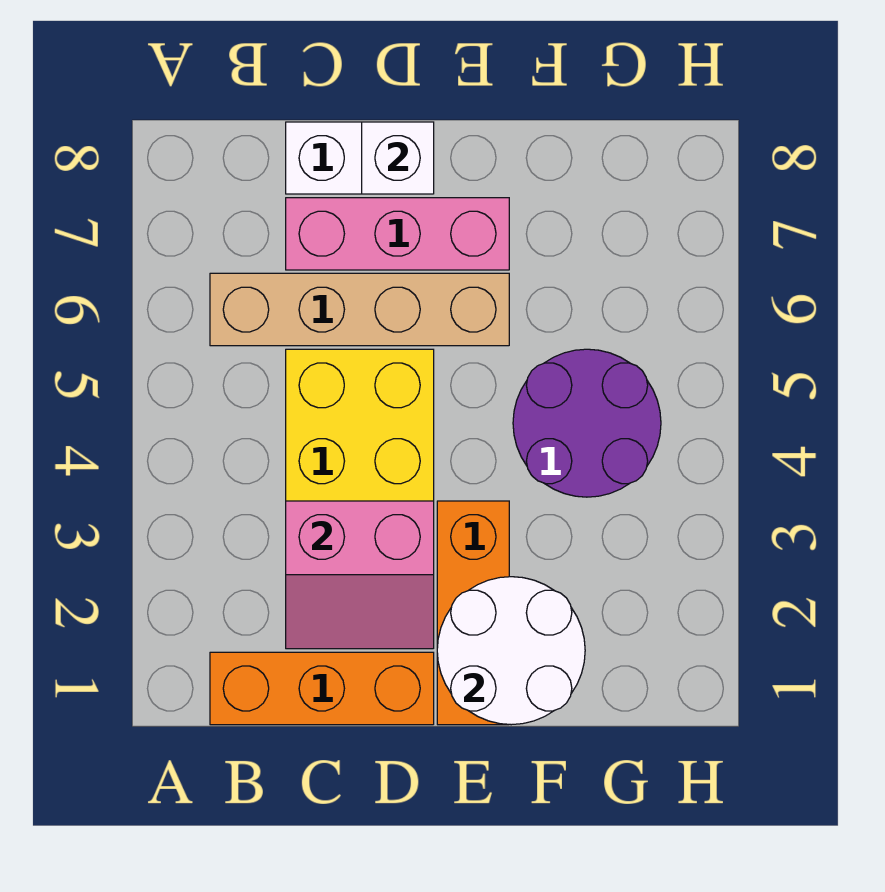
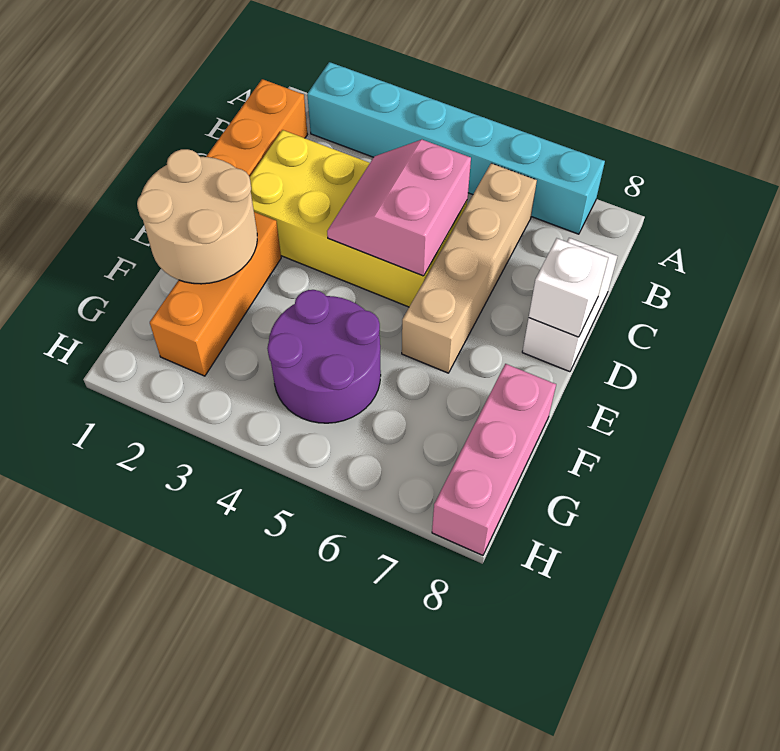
none -> cyan 1x6 brick [307,62,605,234]
pink 2x2 slope [286,501,434,649] -> pink 2x2 slope moved to [327,140,471,276]
pink 1x3 brick [286,198,509,270] -> pink 1x3 brick moved to [432,364,556,555]
orange 1x3 brick [437,501,509,725] -> orange 1x3 brick turned to [150,212,281,376]
white 2x2 round brick [437,577,585,725] -> tan 2x2 round brick [137,149,257,284]

